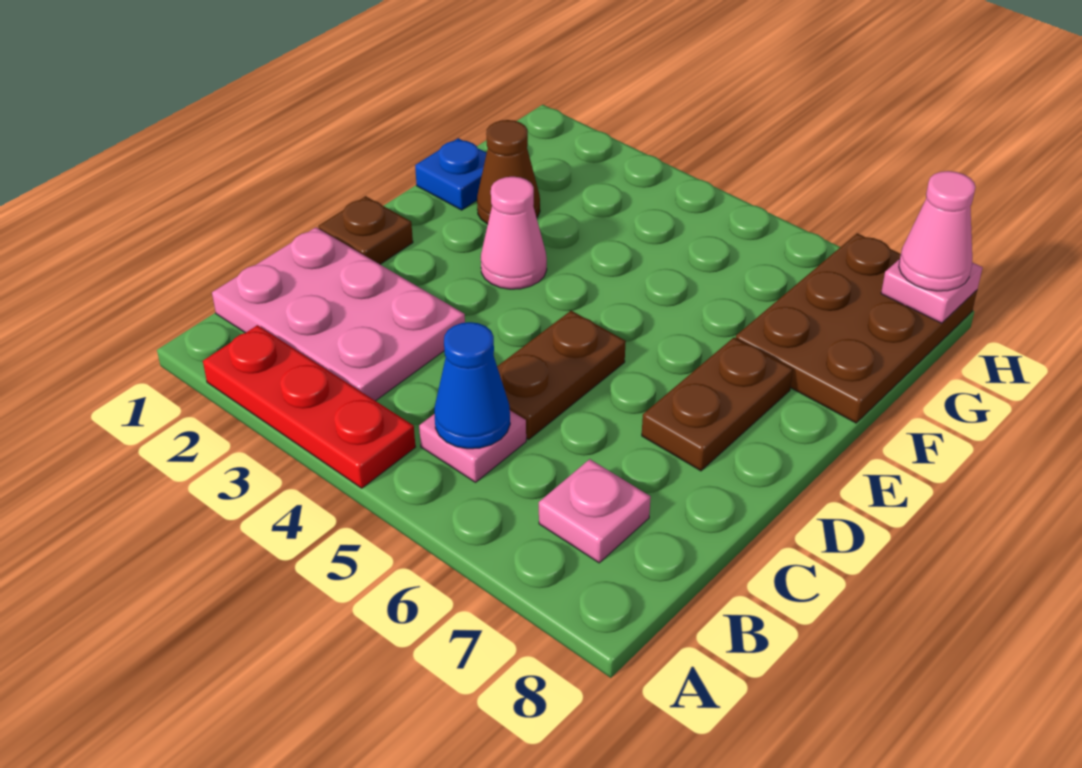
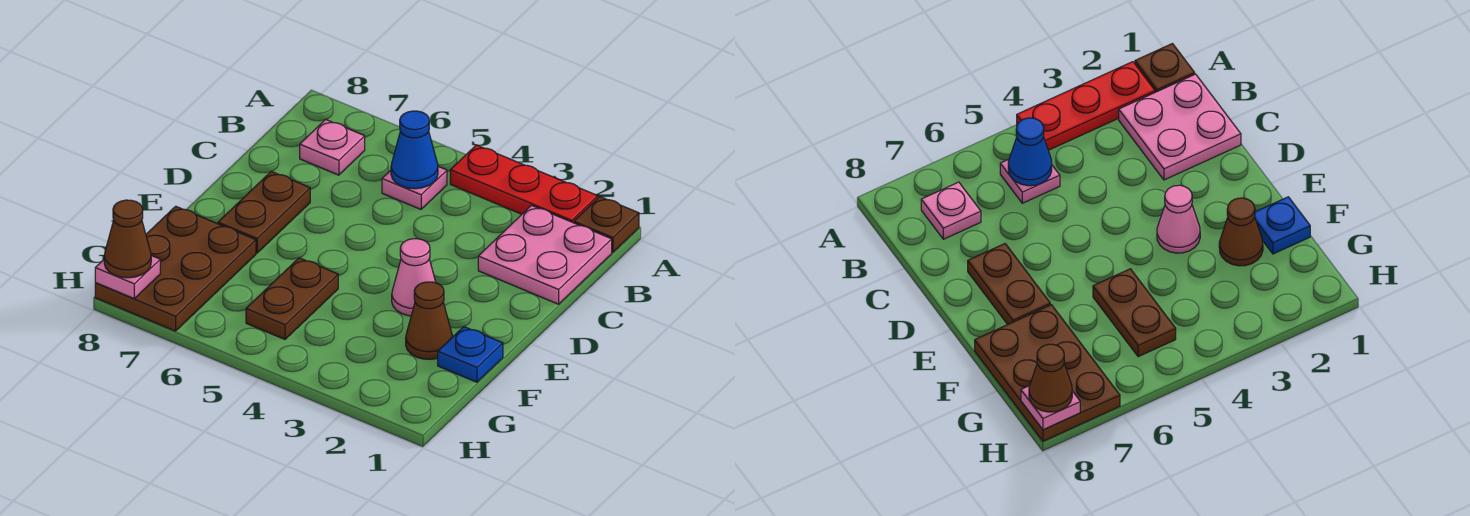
pink 2x3 plate [212,227,465,401] -> pink 2x2 plate [478,205,612,304]
brown 1x2 plate [497,311,626,439] -> brown 1x2 plate moved to [246,258,338,339]
brown 1x1 plate [318,196,413,264] -> brown 1x1 plate moved to [574,197,639,252]
pink 1x1 cone [899,171,976,291] -> brown 1x1 cone [104,200,151,278]

